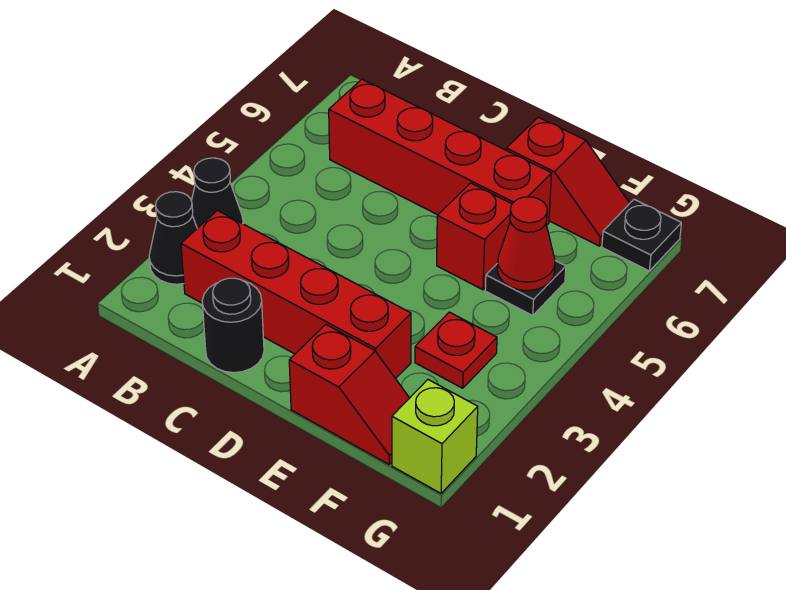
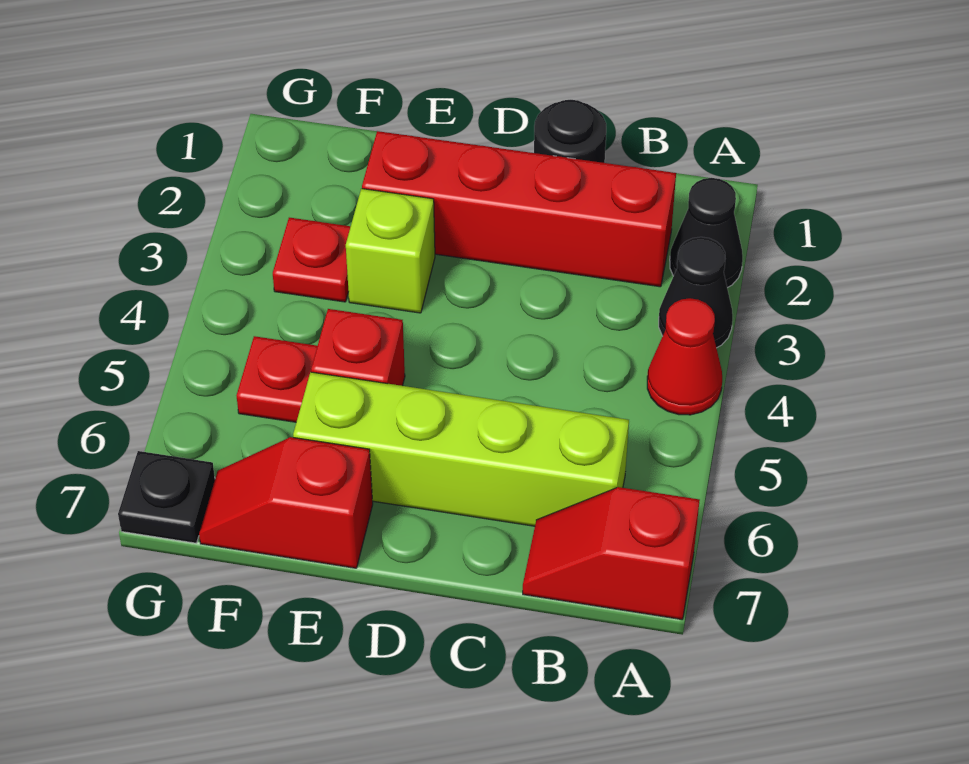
red 1x4 brick [329,79,552,225] -> lime 1x4 brick [293,372,629,526]
red 1x2 slope [289,324,409,464] -> red 1x2 slope moved to [523,487,700,619]
black 1x1 plate [485,261,566,315] -> red 1x1 plate [237,336,317,422]
red 1x1 cone [497,197,555,291] -> red 1x1 cone moved to [647,298,722,415]
lime 1x1 brick [392,380,478,493] -> lime 1x1 brick moved to [346,189,435,313]

